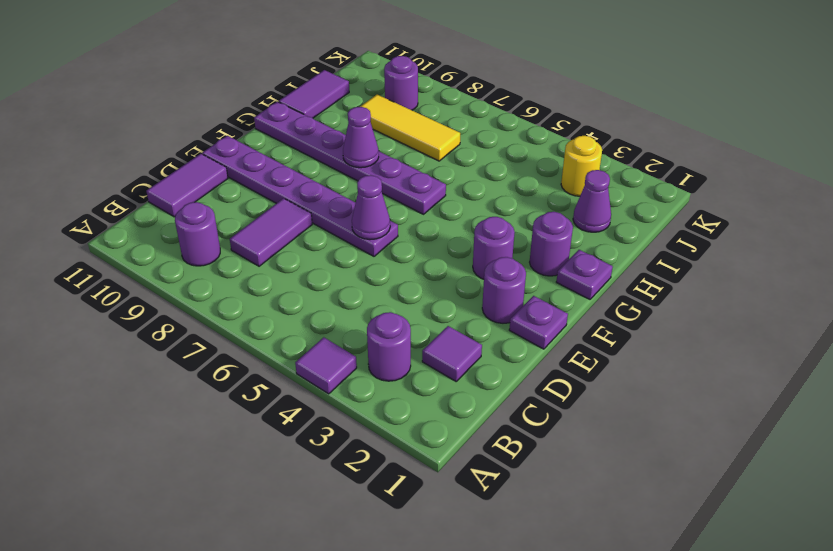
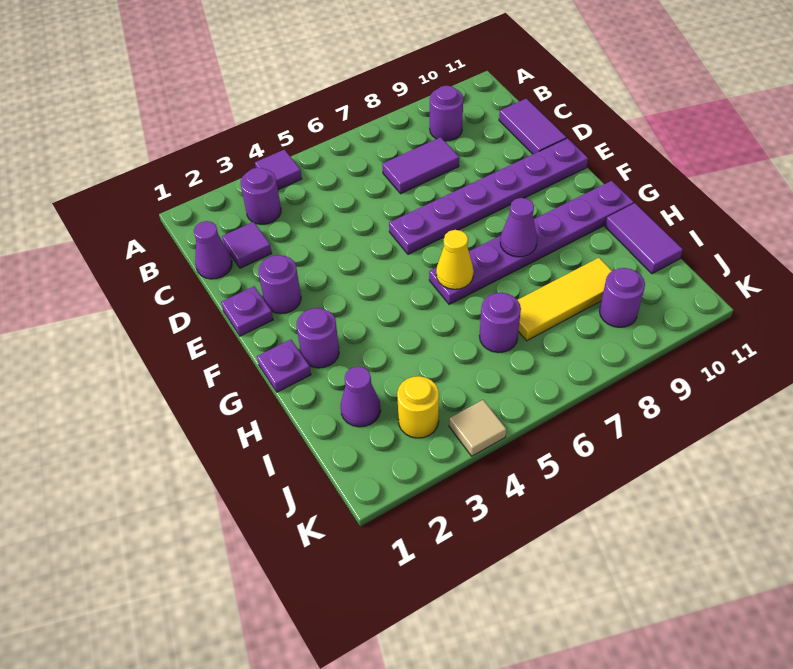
purple 1x2 tile [230,198,312,266] -> purple 1x2 tile turned to [382,137,459,194]
purple 1x1 cone [352,175,390,240] -> purple 1x1 cone moved to [194,221,232,279]
purple 1x1 round brick [473,217,515,279] -> purple 1x1 round brick moved to [479,293,521,353]
none -> yellow 1x1 cone [436,230,474,289]
none -> tan 1x1 tile [449,400,506,456]

